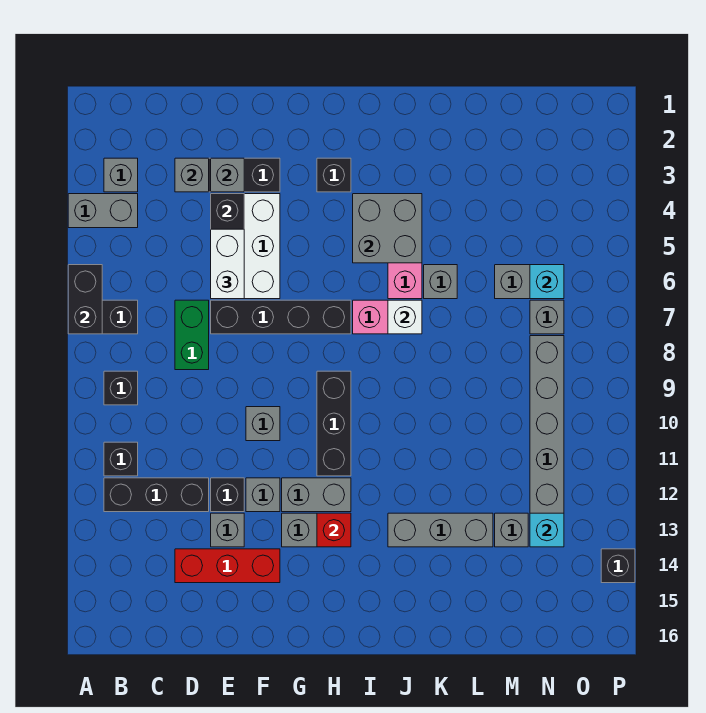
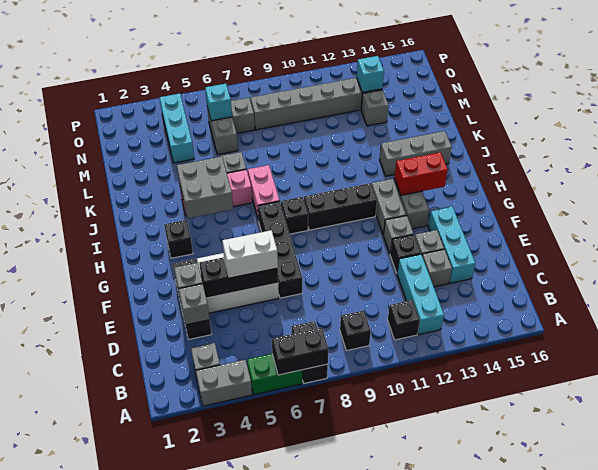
grey 1x2 brick [68,194,138,228] -> grey 1x2 brick turned to [196,360,252,406]
black 1x3 brick [104,478,209,512] -> cyan 1x3 brick [397,254,444,335]
green 1x2 brick [175,300,209,370] -> green 1x2 brick moved to [247,354,302,395]
red 1x3 brick [175,549,280,583] -> cyan 1x3 brick [428,206,475,283]
grey 1x1 brick [246,407,280,441] -> grey 1x1 brick moved to [422,249,452,287]
red 1x1 brick [317,513,351,547] -> red 1x2 brick [394,152,448,195]
white 1x1 brick [388,300,422,334] -> none
grey 1x3 brick [388,513,493,547] -> grey 1x3 brick turned to [380,131,452,176]
none -> cyan 1x3 brick [160,94,194,163]
black 1x1 brick [601,549,635,583] -> black 1x1 brick moved to [281,197,308,234]

